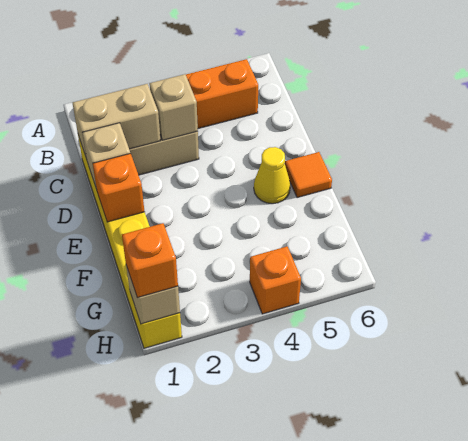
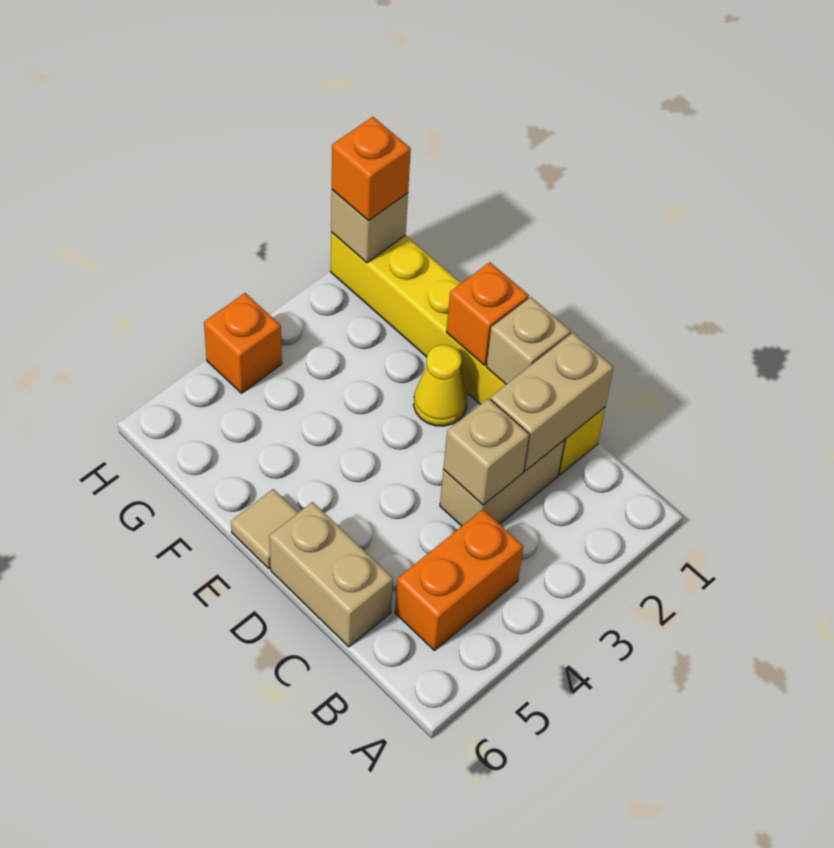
none -> tan 1x2 brick [269,502,393,647]
yellow 1x1 cone [254,147,290,204] -> yellow 1x1 cone moved to [414,345,467,426]
orange 1x1 tile [285,152,332,198] -> tan 1x1 tile [231,489,298,568]

